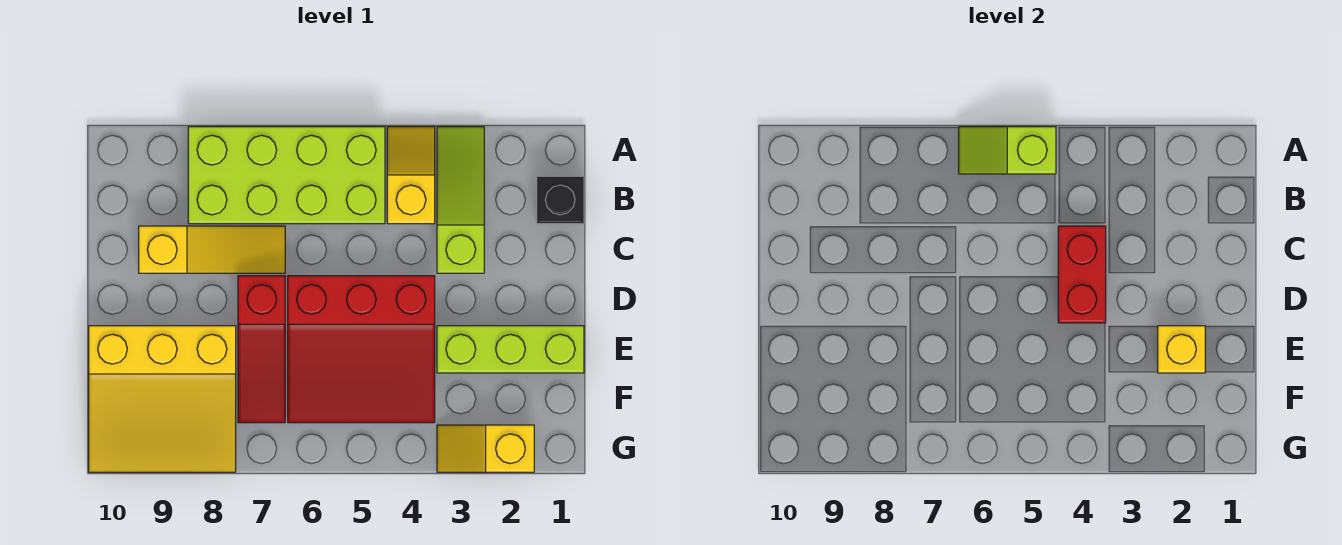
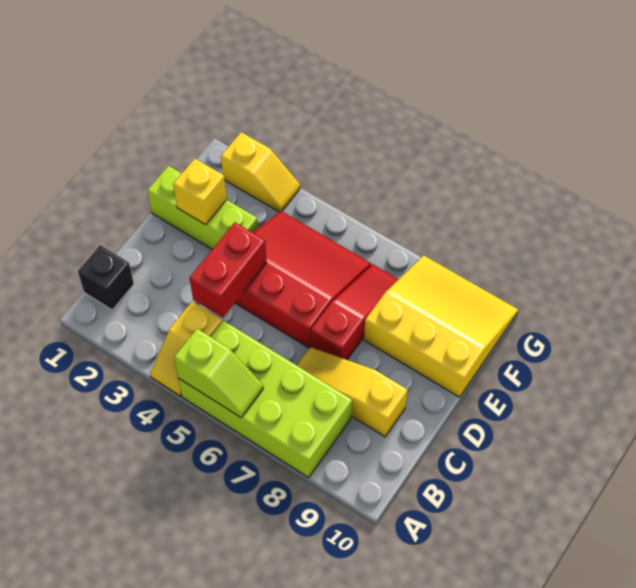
lime 1x3 slope [437,127,484,273] -> none

